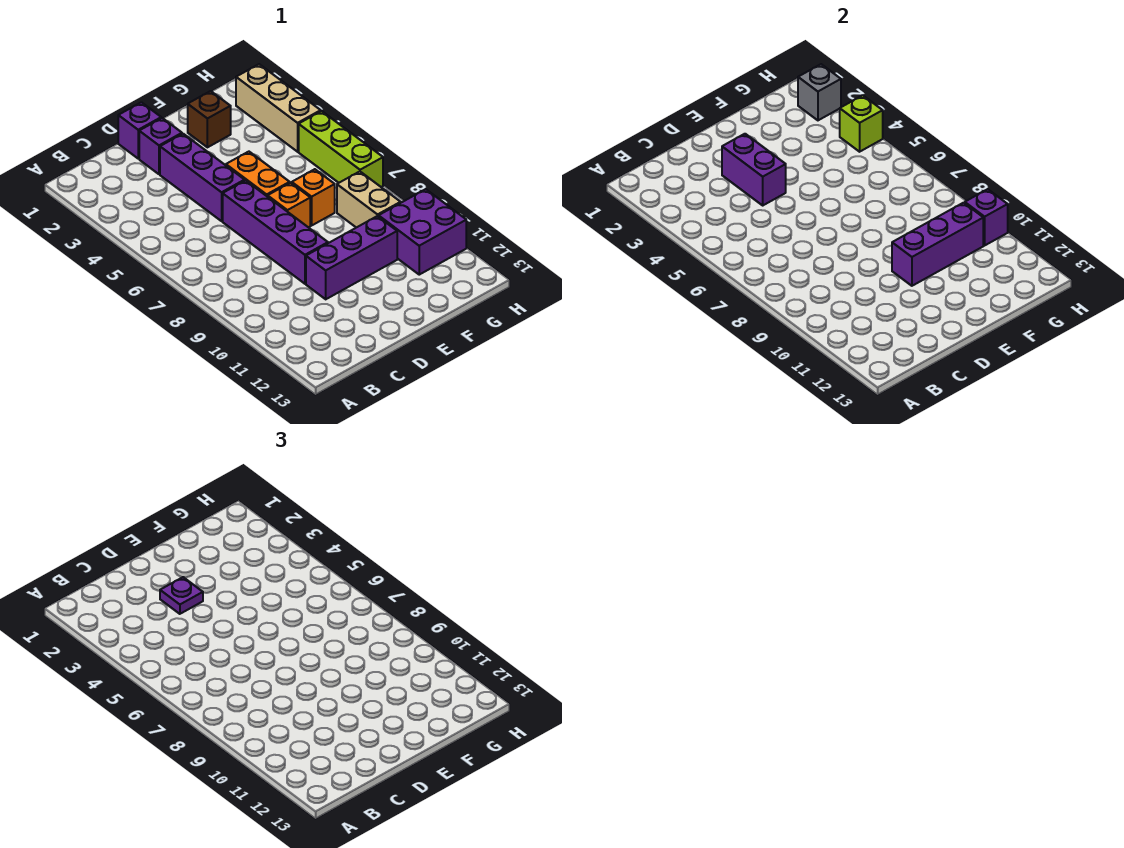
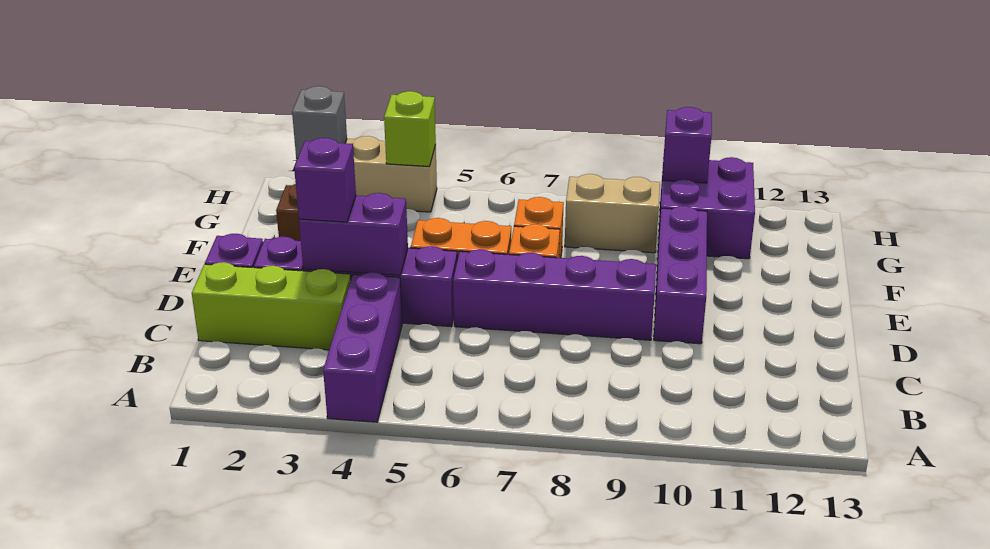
purple 1x1 plate [160,577,203,614] -> purple 1x1 brick [294,138,356,222]
purple 1x3 brick [892,203,983,286] -> purple 1x3 brick moved to [323,272,402,422]
lime 1x3 brick [299,111,383,187] -> lime 1x3 brick moved to [192,262,351,350]

